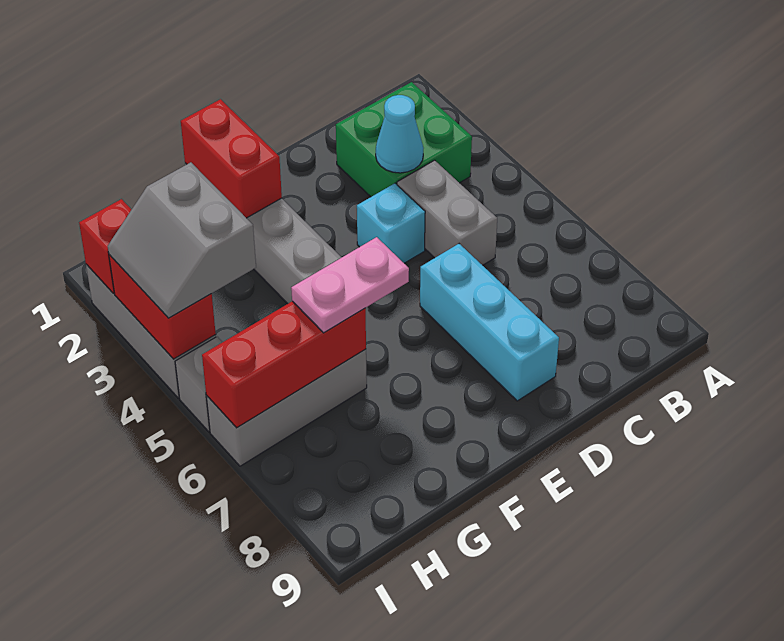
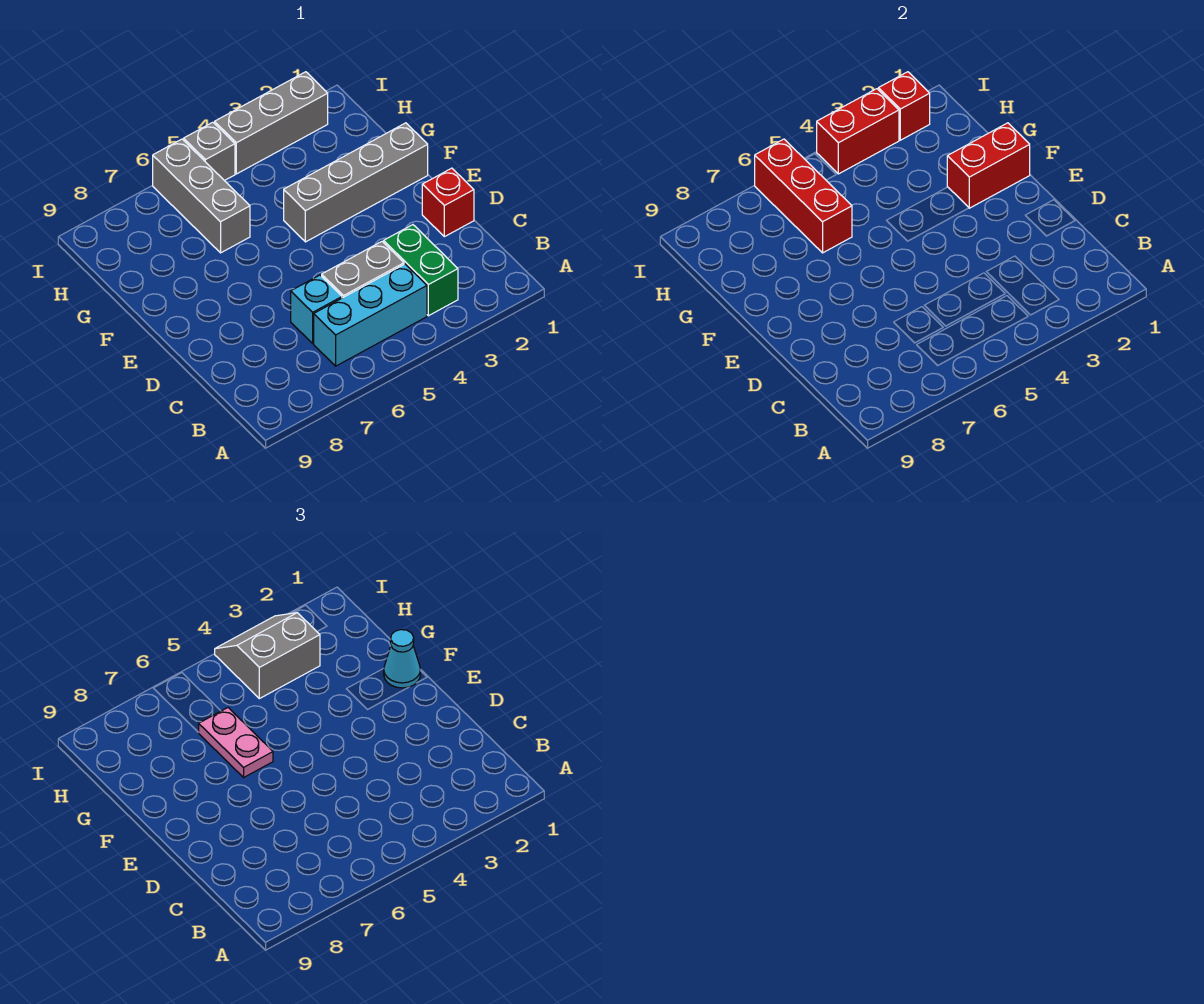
green 2x2 brick [336,82,472,197] -> green 1x2 brick [384,225,458,316]
cyan 1x1 cone [376,95,423,173] -> cyan 1x1 cone moved to [384,630,420,688]
none -> red 1x1 brick [422,168,474,237]
cyan 1x1 brick [357,183,425,263] -> cyan 1x1 brick moved to [291,275,342,343]
cyan 1x3 brick [420,244,559,401] -> cyan 1x3 brick moved to [314,264,427,366]

